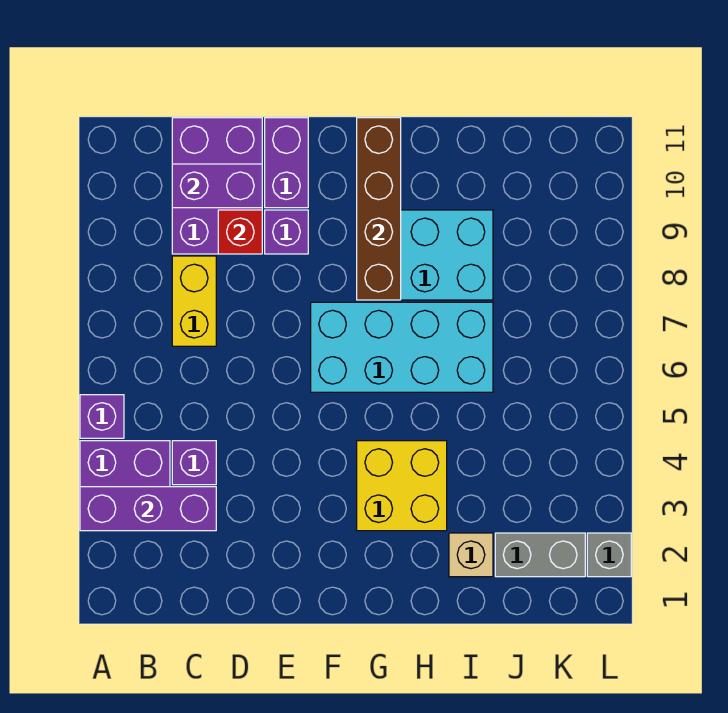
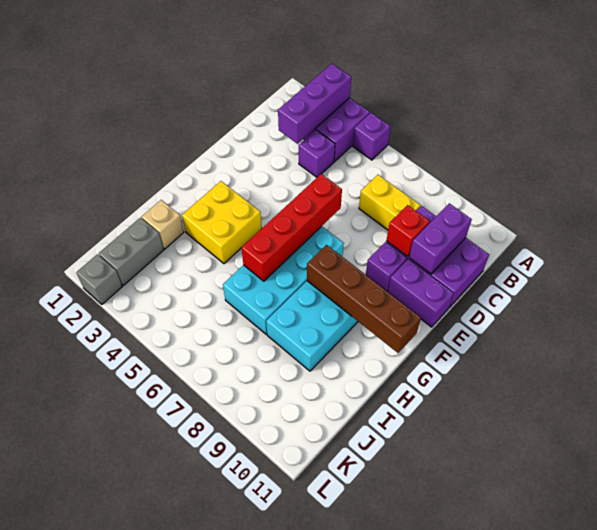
none -> red 1x4 brick [242,174,342,281]

